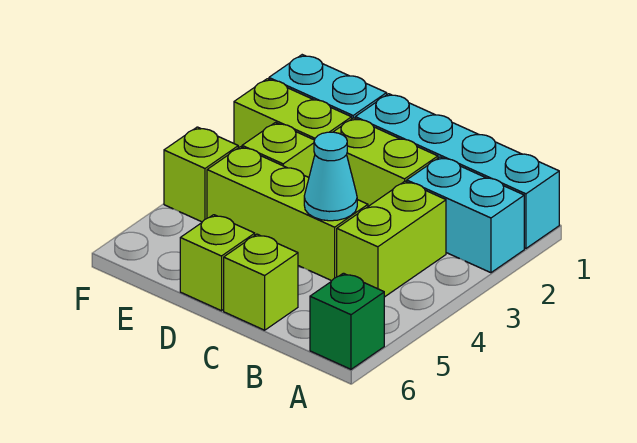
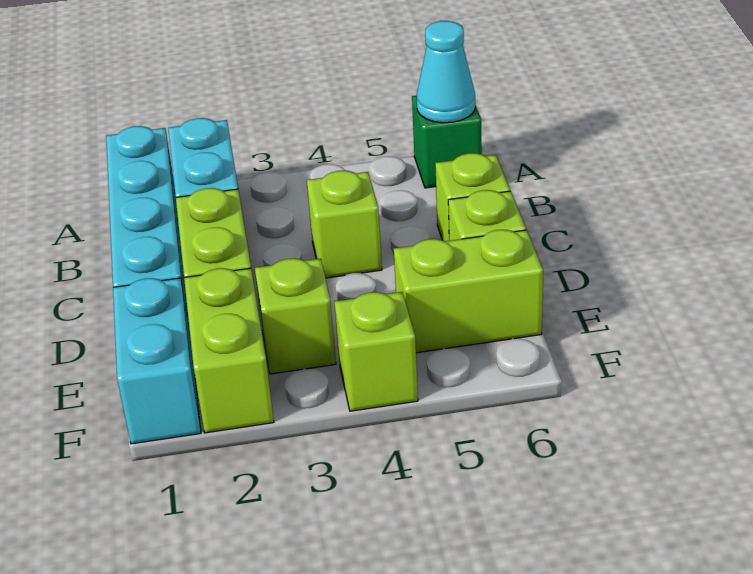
lime 1x2 brick [337,181,446,297] -> lime 1x2 brick moved to [394,230,543,353]
lime 1x3 brick [207,147,368,281] -> lime 1x1 brick [307,170,382,278]
cyan 1x1 cone [304,132,357,221] -> cyan 1x1 cone moved to [417,21,476,123]

